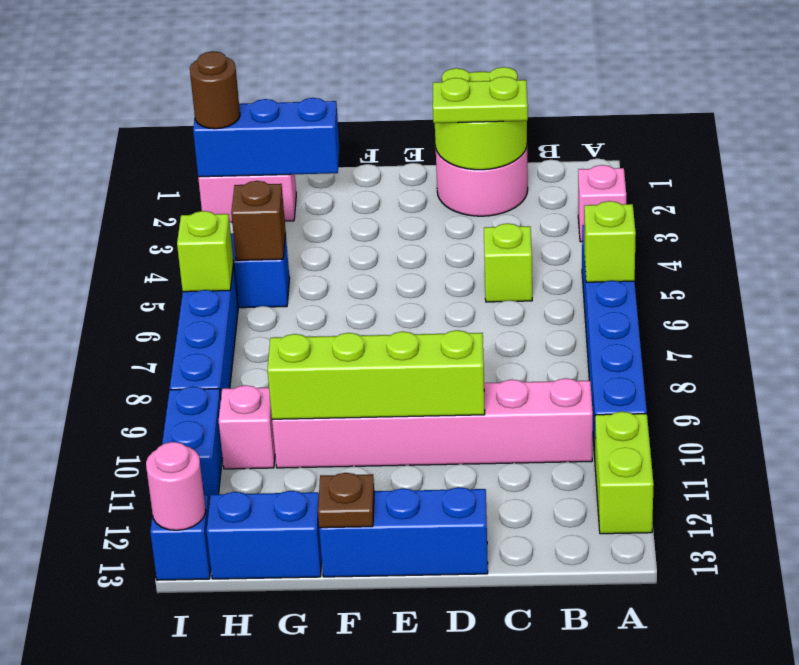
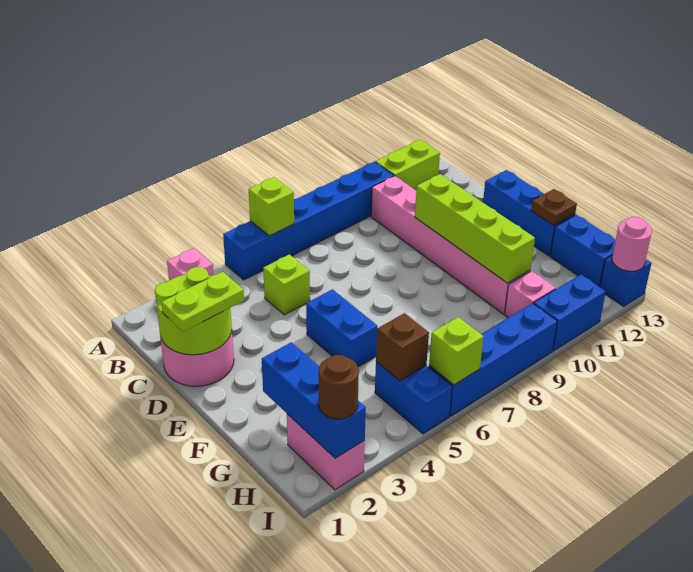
lime 1x2 plate [433,77,528,123] -> lime 1x2 plate turned to [161,272,244,332]
none -> blue 1x2 brick [306,289,377,367]

